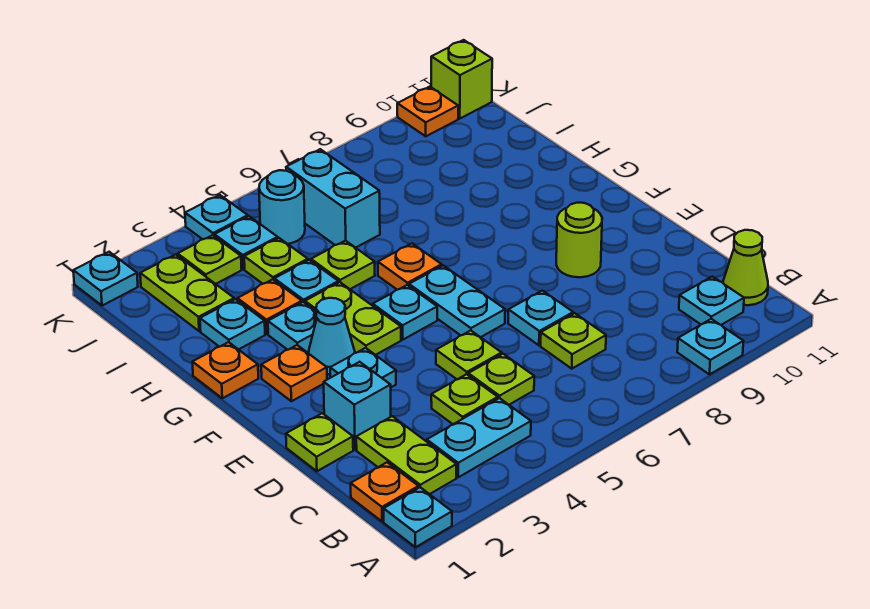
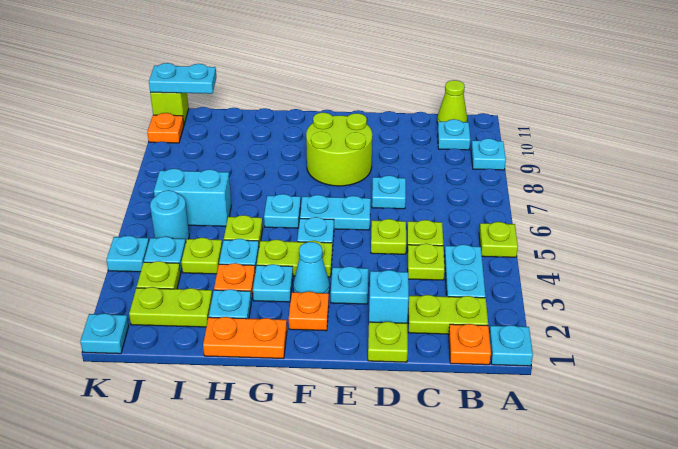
lime 1x1 plate [541,313,606,369] -> lime 1x1 plate moved to [479,222,518,257]
lime 1x1 round brick [556,203,602,277] -> lime 2x2 round brick [306,113,372,186]
orange 1x1 plate [192,342,258,398] -> orange 1x2 plate [203,317,287,358]
orange 1x1 plate [378,244,442,290] -> cyan 1x1 plate [264,194,301,228]
none -> cyan 1x2 plate [149,63,217,94]

